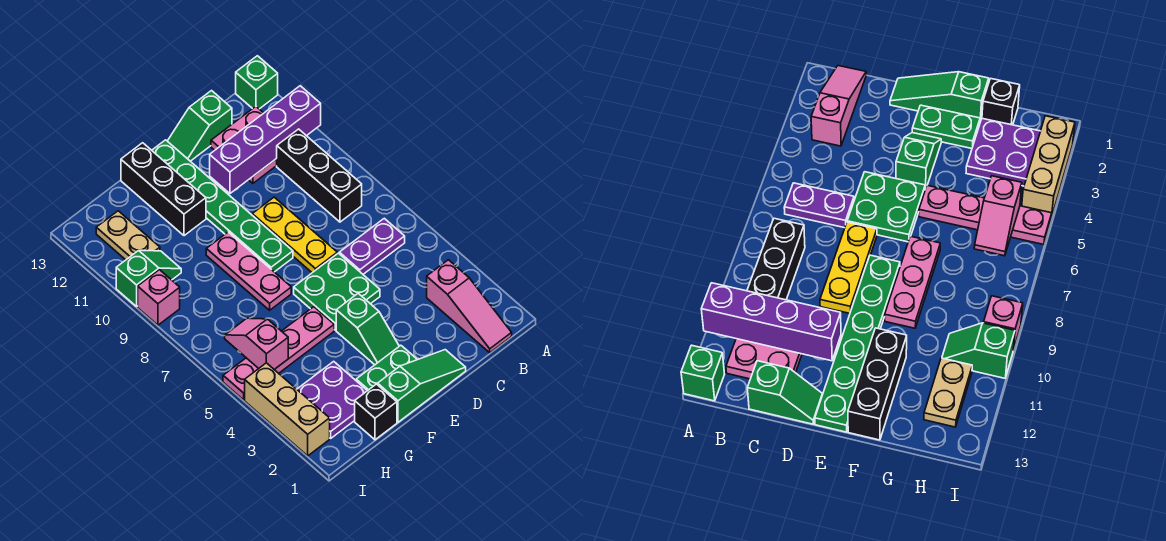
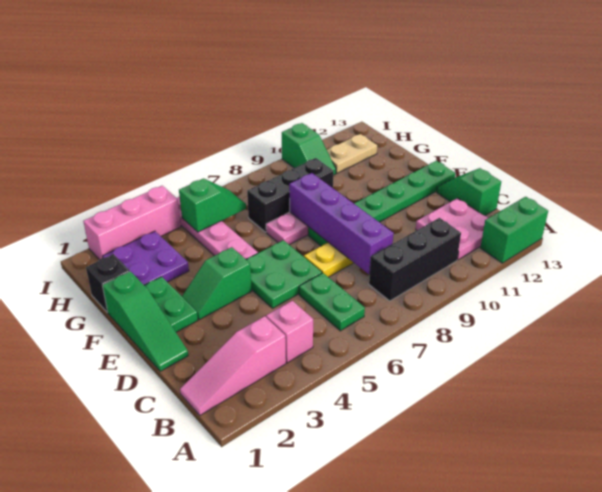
purple 1x4 brick [210,86,321,193] -> purple 1x4 brick moved to [289,173,394,274]
green 1x1 brick [236,56,278,109] -> green 1x2 brick [480,197,548,263]
purple 1x2 plate [339,218,405,274] -> green 1x2 plate [299,273,365,331]
black 1x3 brick [121,143,206,236] -> black 1x3 brick moved to [247,158,334,232]
pink 1x2 slope [225,318,288,369] -> green 1x2 slope [179,178,246,232]
tan 1x3 brick [245,363,330,456] -> pink 1x3 brick [83,186,181,260]
pink 1x1 brick [138,270,180,325] -> pink 1x1 brick moved to [266,301,313,363]

